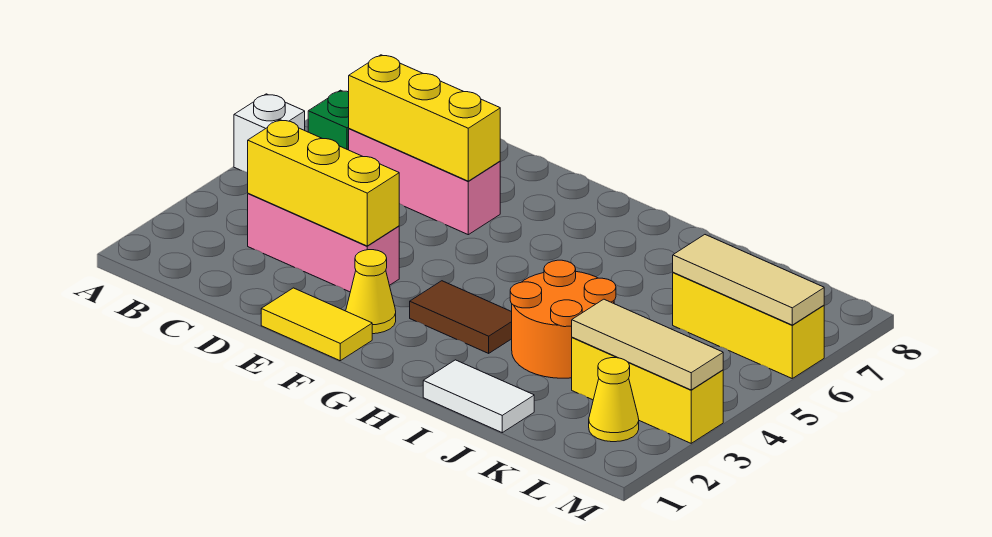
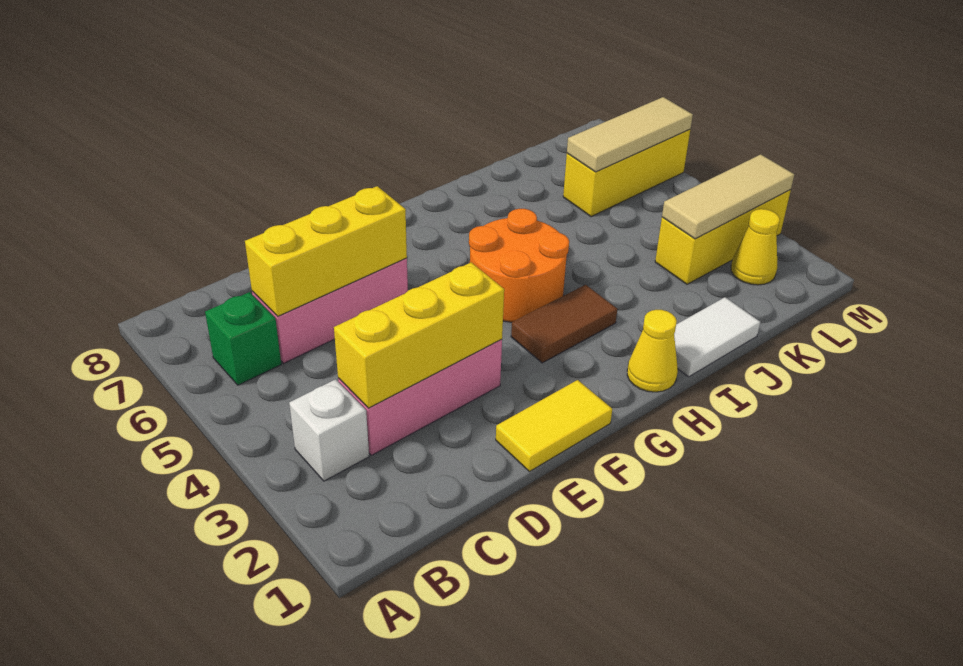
white 1x1 brick [234,94,305,173] -> white 1x1 brick moved to [289,379,369,481]
yellow 1x1 cone [346,250,396,334] -> yellow 1x1 cone moved to [627,310,678,392]
orange 2x2 round brick [510,260,616,378] -> orange 2x2 round brick moved to [469,209,569,322]

